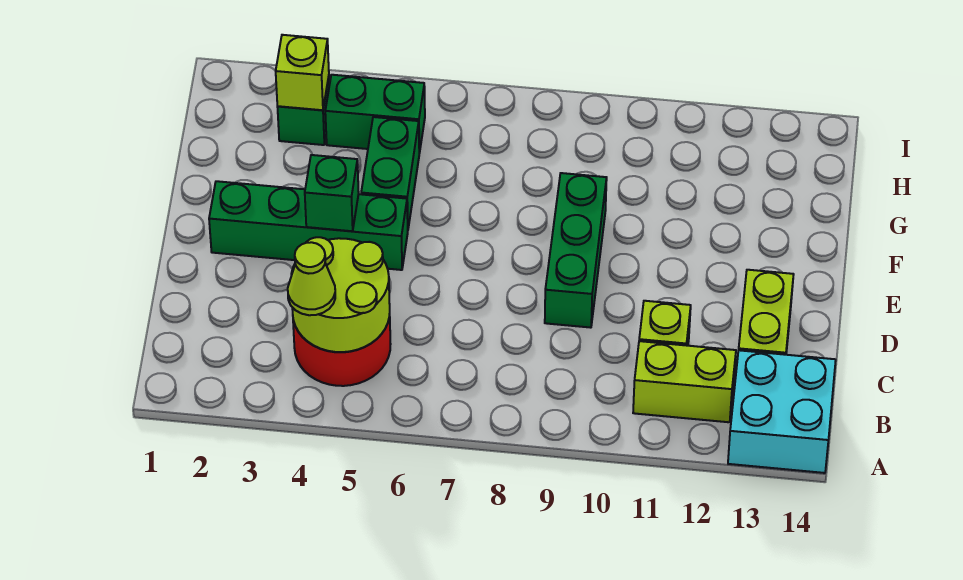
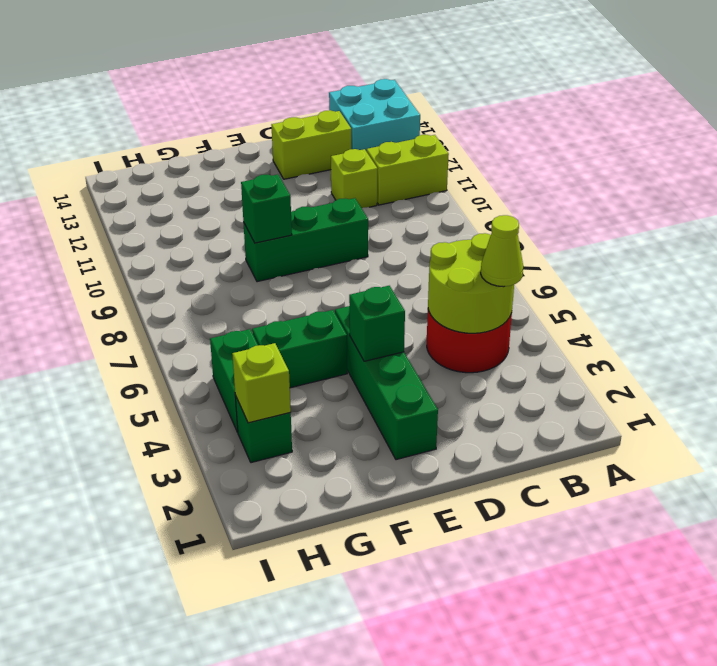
lime 1x2 brick [633,341,736,422] -> lime 1x2 brick turned to [367,135,449,205]
none -> green 1x1 brick [241,174,292,243]

